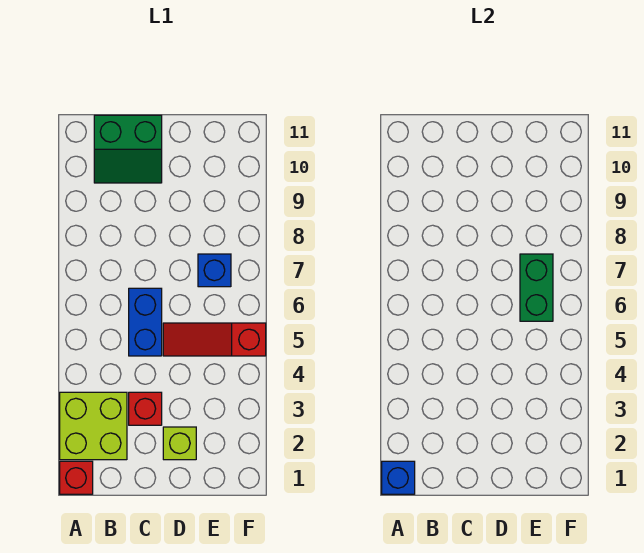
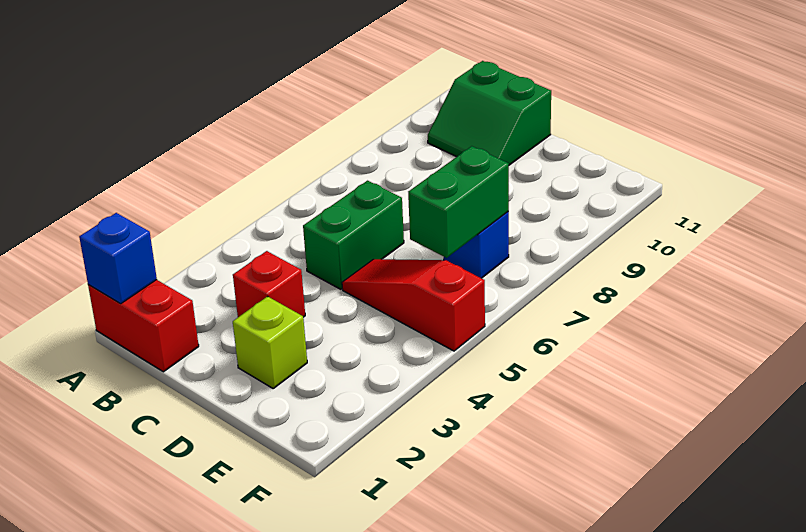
red 1x1 brick [60,461,93,494] -> red 1x2 brick [88,280,199,372]
lime 2x2 brick [60,392,127,460] -> none
blue 1x2 brick [129,288,162,356] -> green 1x2 brick [303,181,404,289]

